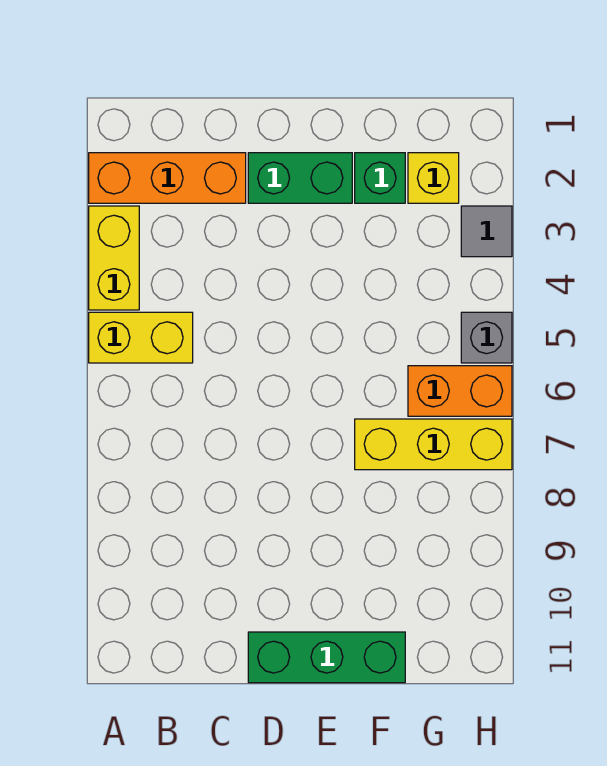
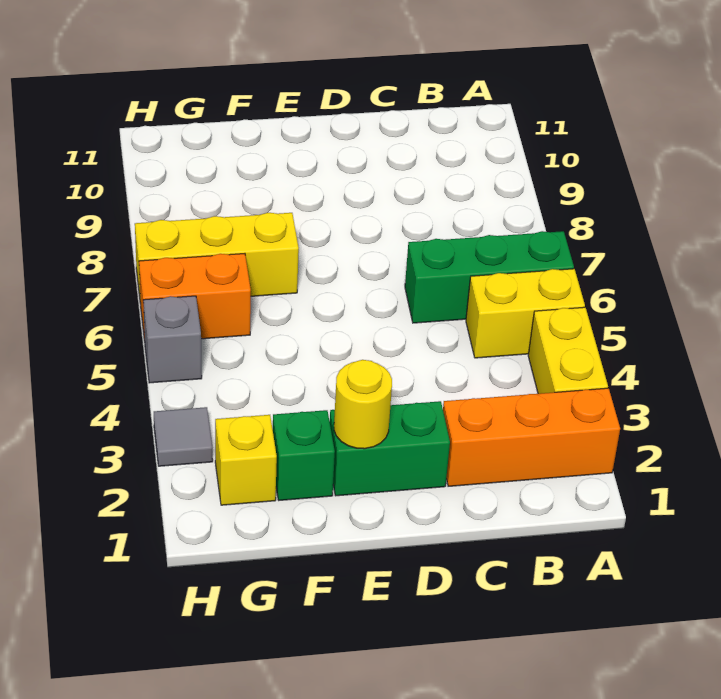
green 1x3 brick [248,632,405,683] -> green 1x3 brick moved to [405,231,574,323]
none -> yellow 1x1 round brick [334,360,392,449]

